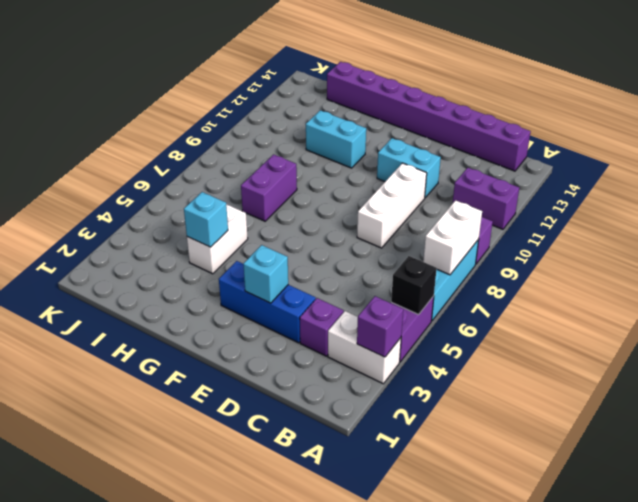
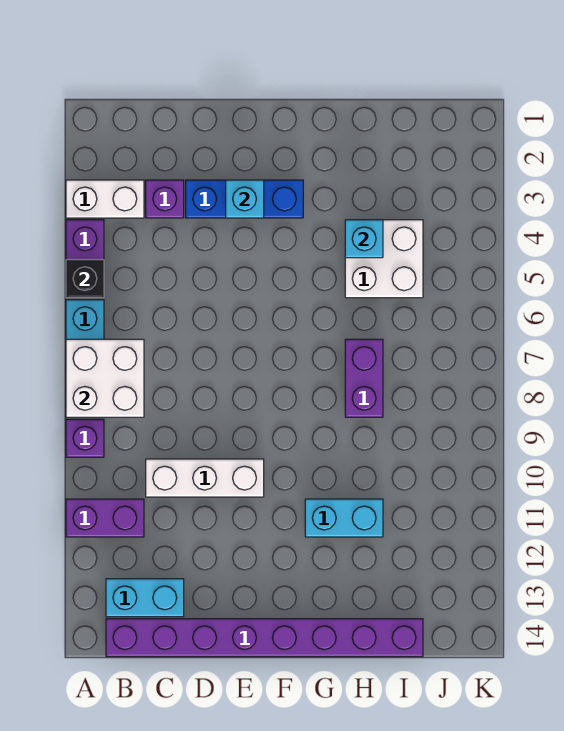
purple 1x1 brick [357,296,403,357] -> none
white 1x2 brick [423,200,482,275] -> white 2x2 brick [66,339,144,417]
white 1x3 brick [357,163,427,248] -> white 1x3 brick turned to [146,459,264,497]
cyan 1x2 brick [377,138,441,198] -> cyan 1x2 brick moved to [106,579,184,617]
white 1x2 brick [187,204,248,274] -> white 2x2 brick [345,220,423,298]

